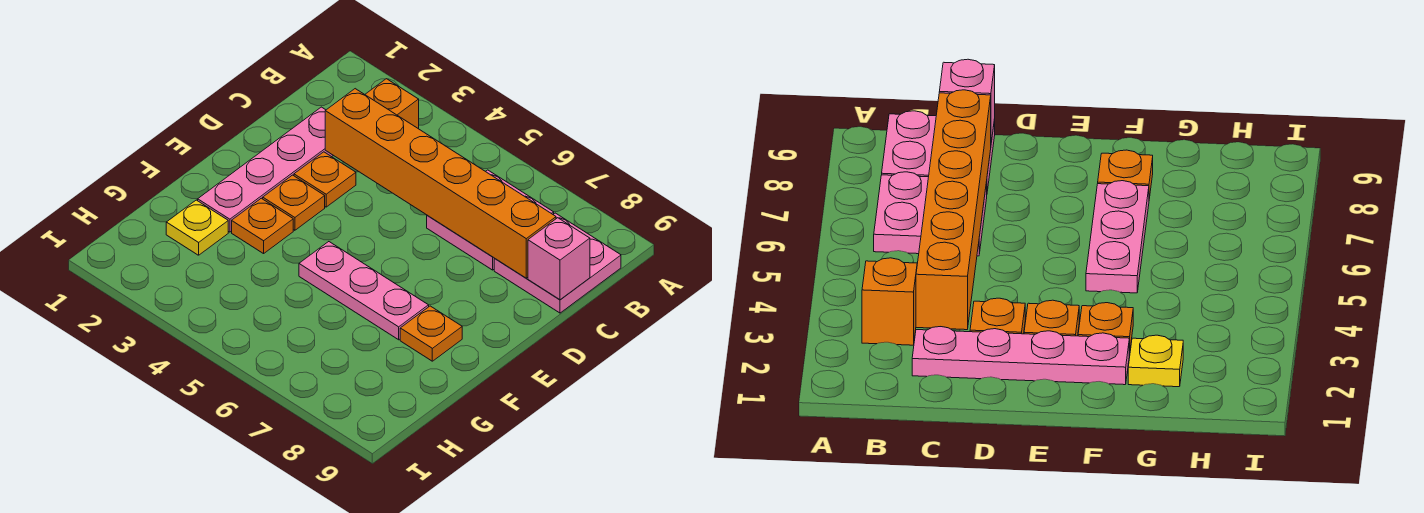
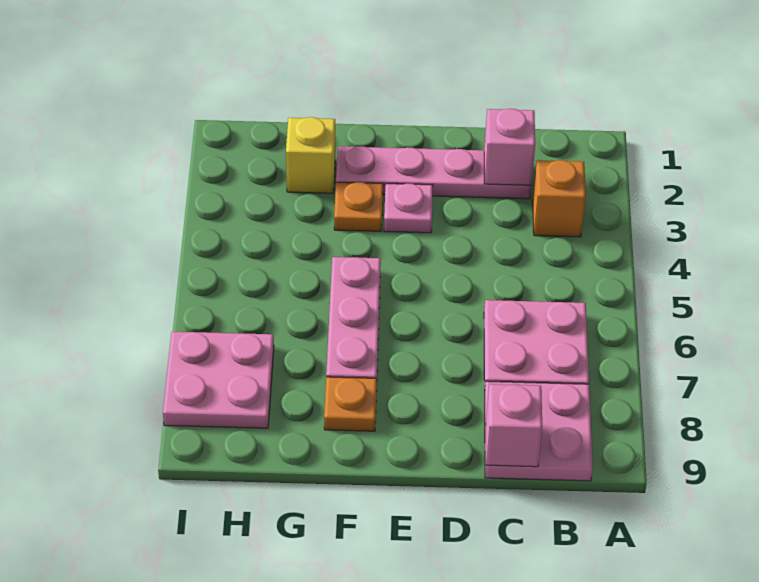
none -> pink 1x1 brick [484,109,535,185]
orange 1x6 brick [325,89,556,278] -> none
orange 1x1 plate [294,152,356,207] -> none
orange 1x1 plate [263,175,325,230] -> pink 1x1 plate [384,184,433,233]
yellow 1x1 plate [166,200,228,255] -> yellow 1x1 brick [286,117,335,193]
none -> pink 2x2 plate [163,332,274,428]

